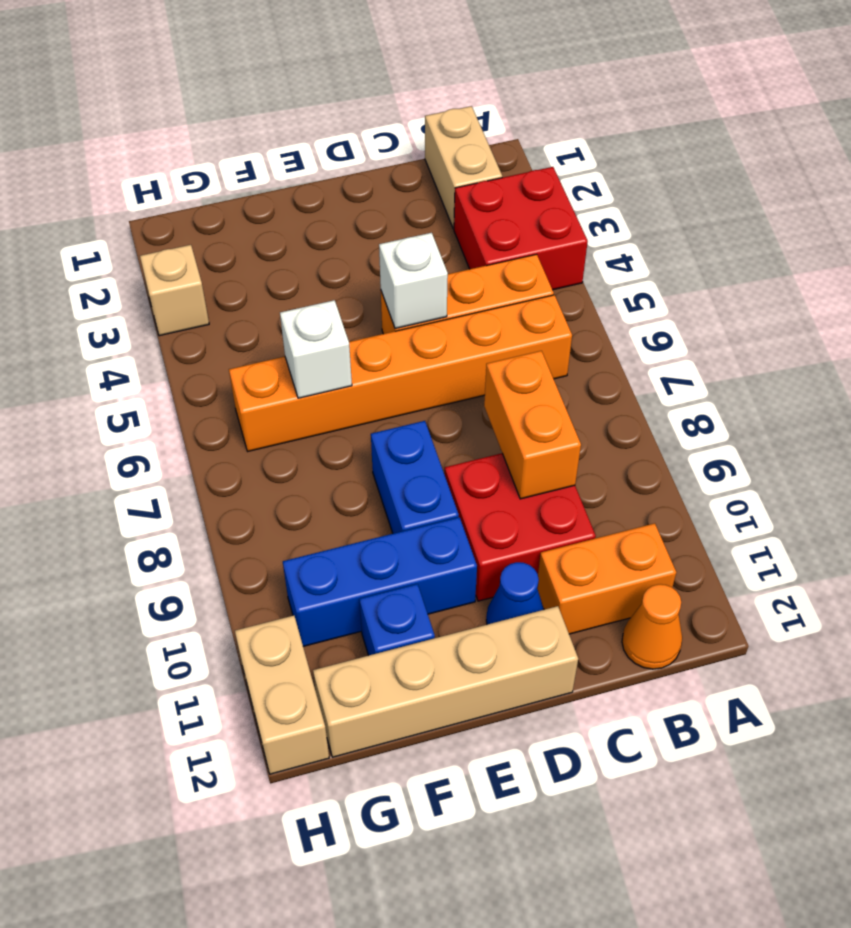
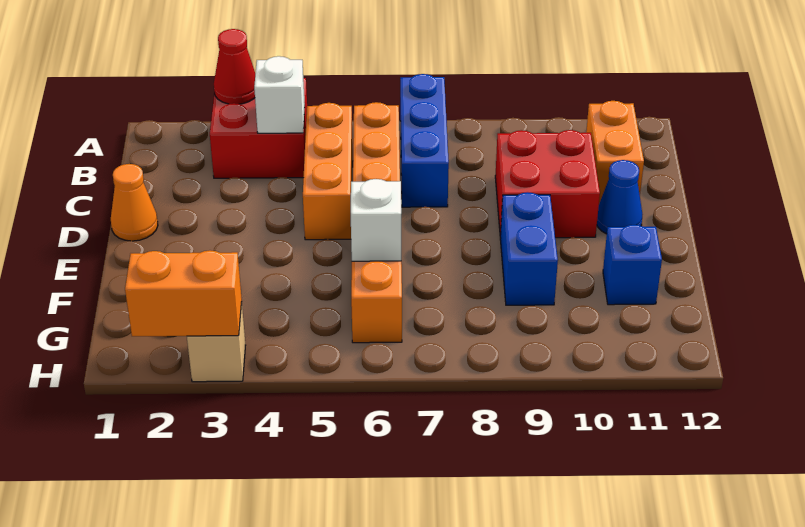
none -> red 1x1 cone [214,29,255,104]
tan 1x2 brick [425,106,502,229] -> none
orange 1x1 cone [622,584,682,669] -> orange 1x1 cone moved to [111,164,158,241]
orange 1x2 brick [484,351,581,499] -> orange 1x2 brick moved to [125,250,242,336]
white 1x1 brick [379,233,448,329] -> white 1x1 brick moved to [254,56,305,133]
tan 1x4 brick [313,606,578,757] -> none
blue 1x2 brick [371,421,459,534] -> blue 1x2 brick turned to [500,192,558,305]
blue 1x3 brick [283,517,477,646] -> blue 1x3 brick moved to [400,74,449,207]
tan 1x2 brick [235,615,329,774] -> none

